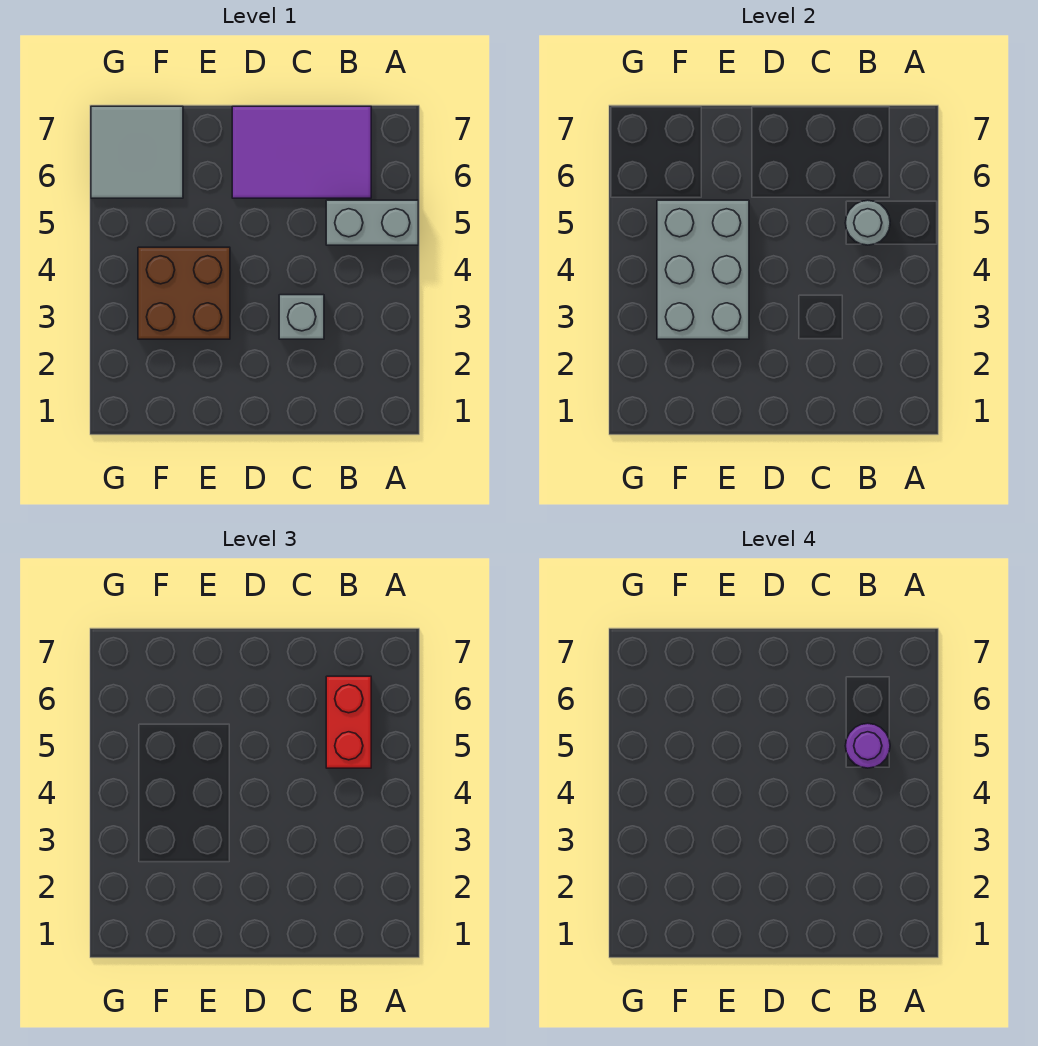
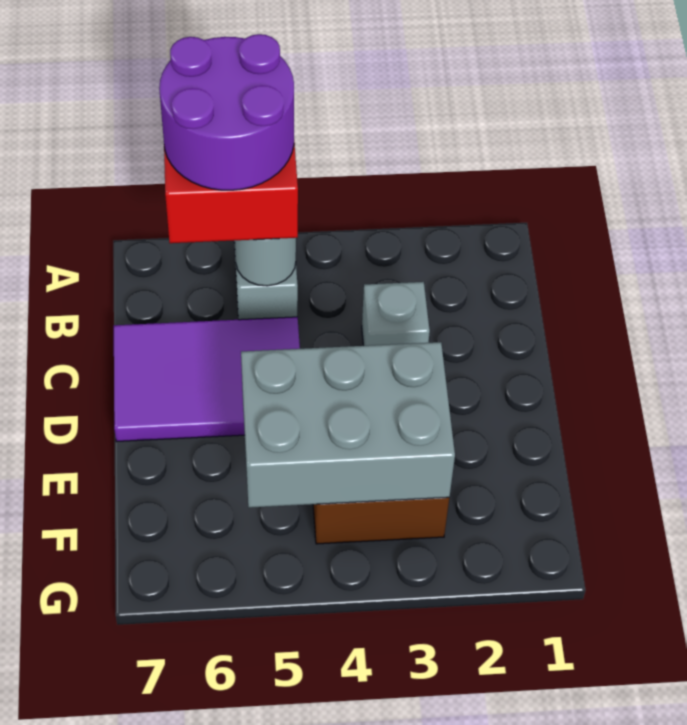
purple 1x1 round brick [845,723,890,768] -> purple 2x2 round brick [159,34,294,190]
purple 2x3 tile [232,106,371,198] -> purple 2x3 tile turned to [114,317,300,442]
grey 2x2 tile [91,106,183,198] -> none

